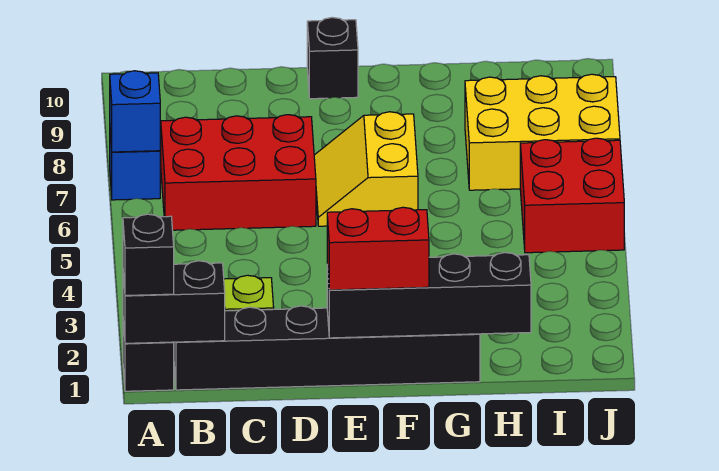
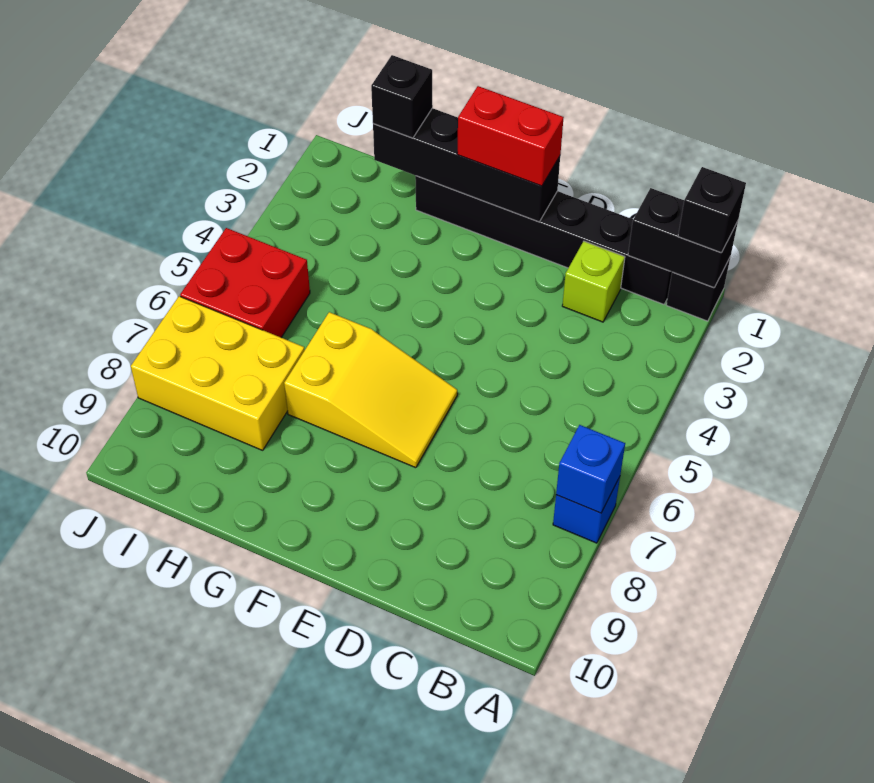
red 2x3 brick [161,115,316,230] -> none
yellow 2x2 slope [314,112,418,226] -> yellow 2x3 slope [284,312,457,468]
black 1x1 brick [307,17,358,99] -> black 1x1 brick moved to [371,55,433,138]

